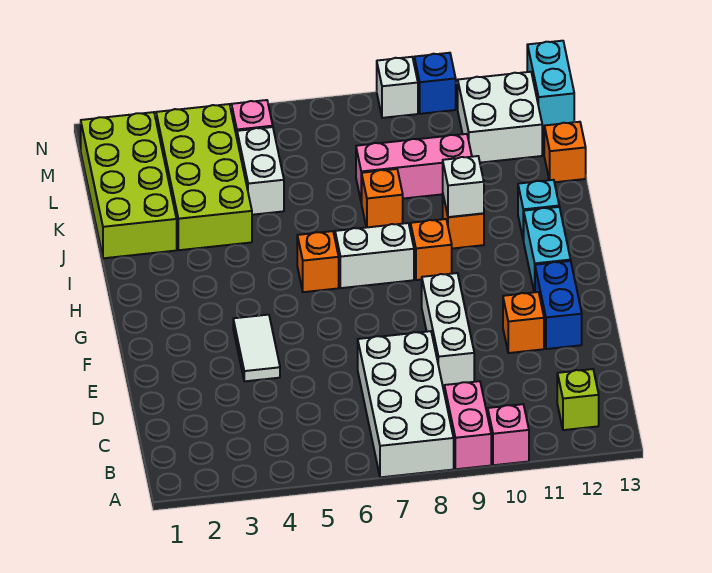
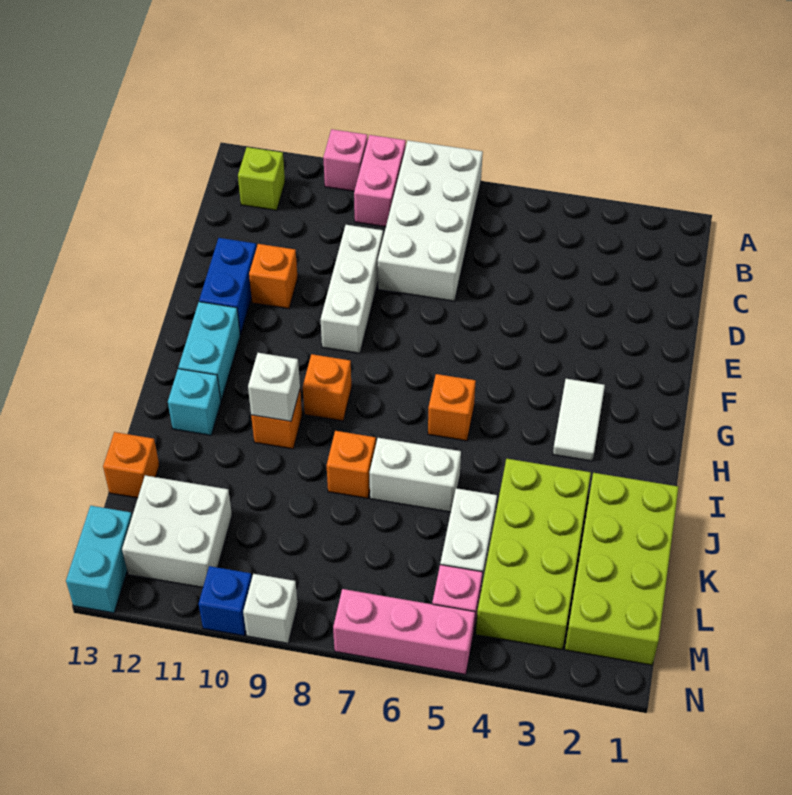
white 1x2 tile [233,315,280,381] -> white 1x2 tile moved to [553,379,605,461]
white 1x2 brick [335,223,414,288] -> white 1x2 brick moved to [369,438,461,512]
pink 1x3 brick [356,134,472,203] -> pink 1x3 brick moved to [333,589,475,674]

